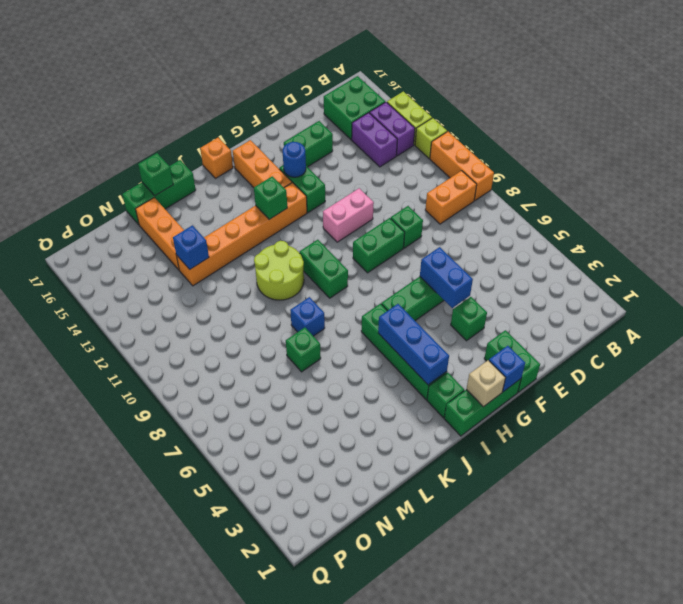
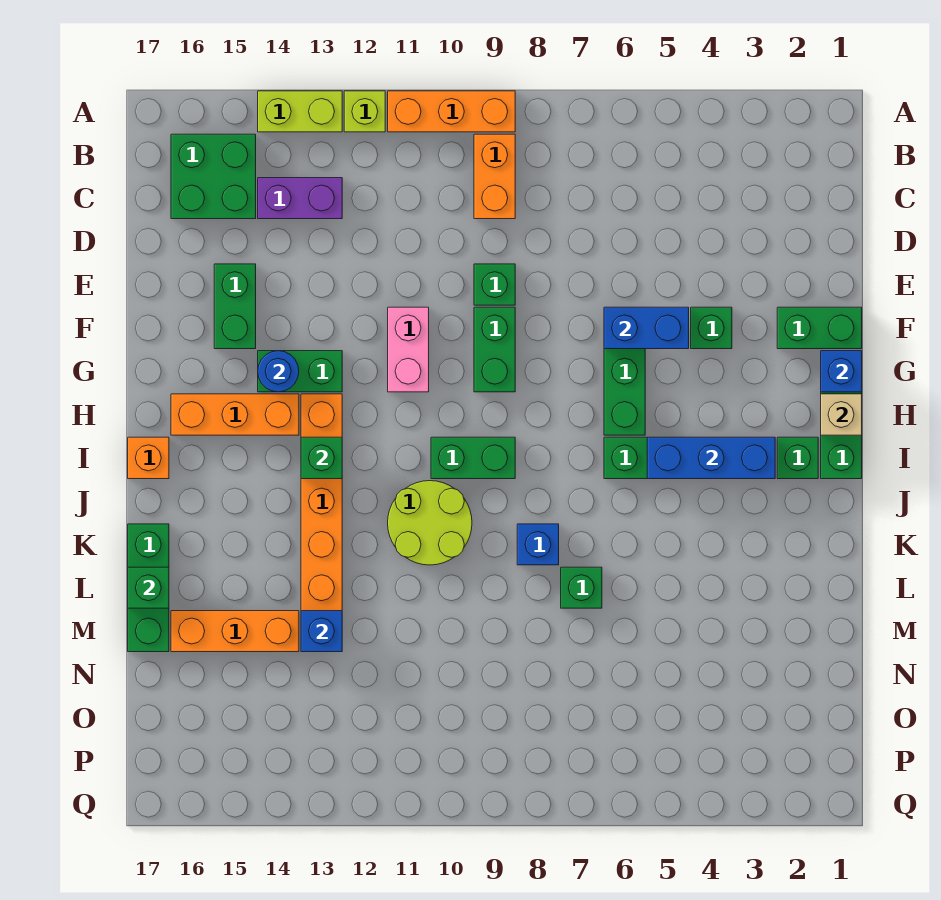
purple 1x2 brick [370,102,415,156] -> none

